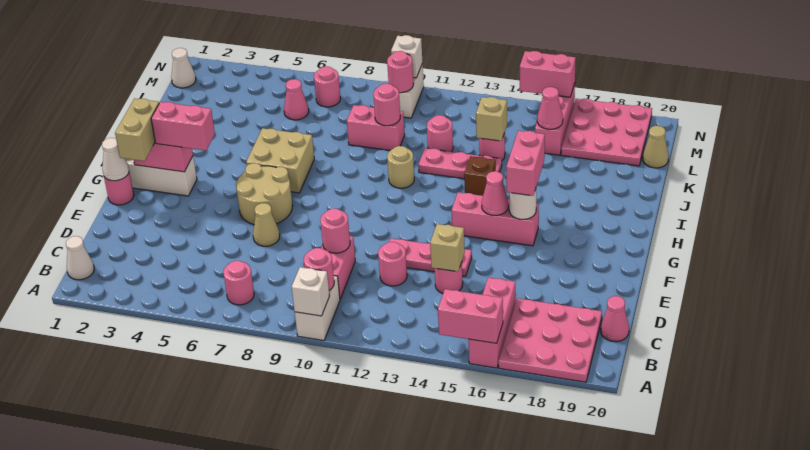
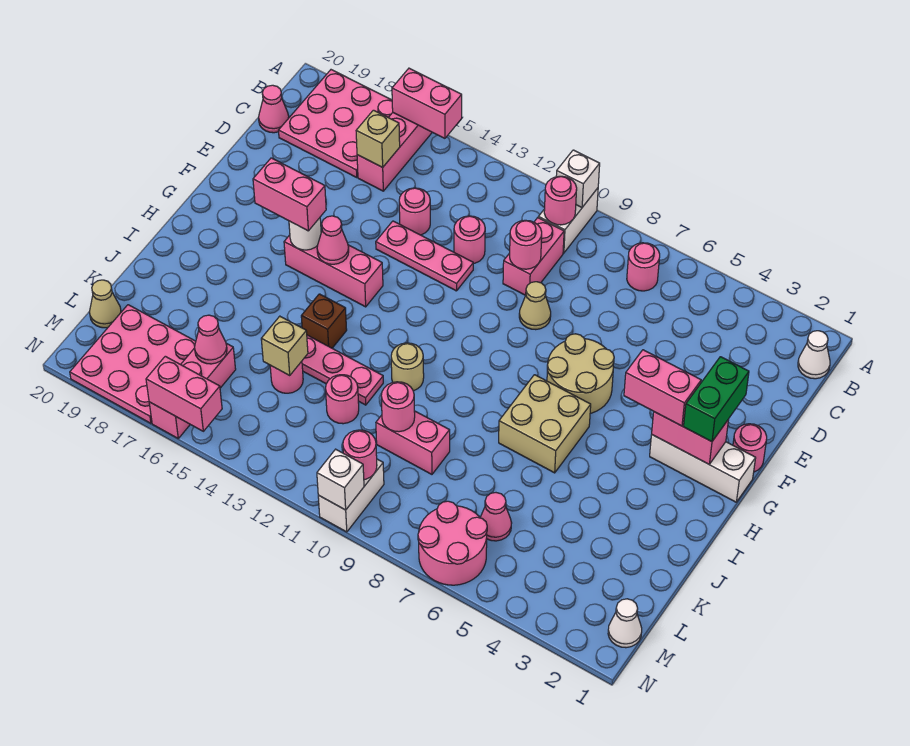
tan 1x1 brick [430,224,465,272] -> tan 1x1 brick moved to [356,110,400,167]
tan 1x1 cone [253,203,280,246] -> tan 1x1 cone moved to [519,282,551,330]
white 1x1 cone [102,138,129,181] -> none
tan 1x2 brick [115,98,159,161] -> green 1x2 brick [684,357,749,442]
pink 1x2 brick [506,131,545,196] -> pink 1x2 brick turned to [253,158,326,231]
pink 1x1 round brick [314,66,340,107] -> pink 2x2 round brick [418,501,487,585]

